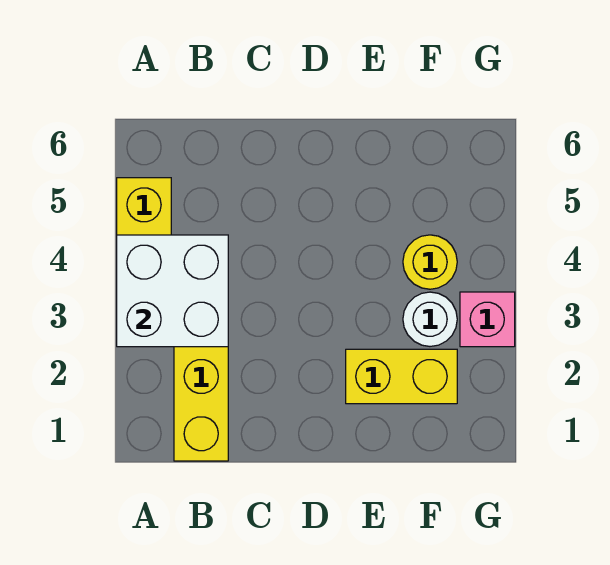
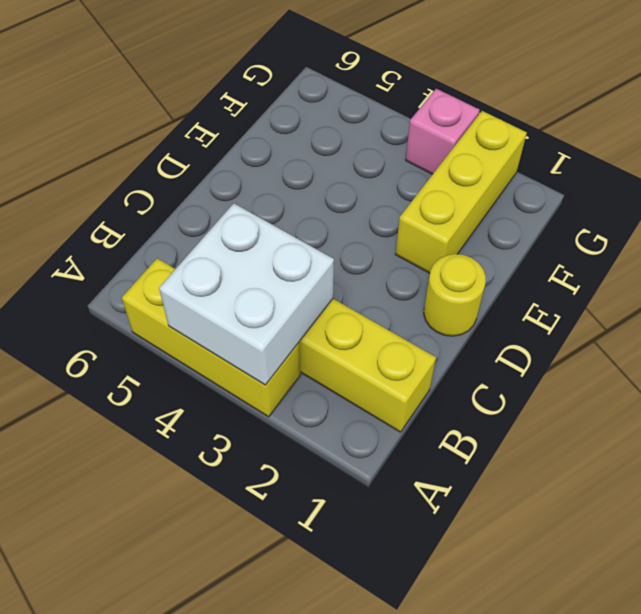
yellow 1x2 brick [346,349,457,404] -> yellow 1x3 brick [395,111,527,273]
white 1x1 round brick [403,292,457,346] -> none
yellow 1x1 round brick [403,235,457,289] -> yellow 1x1 round brick moved to [424,254,486,336]

